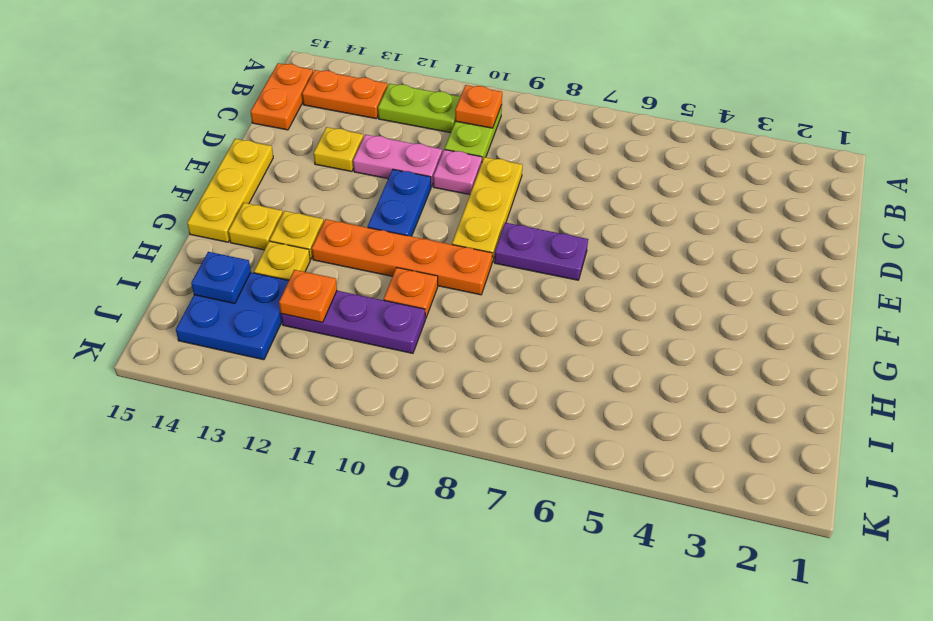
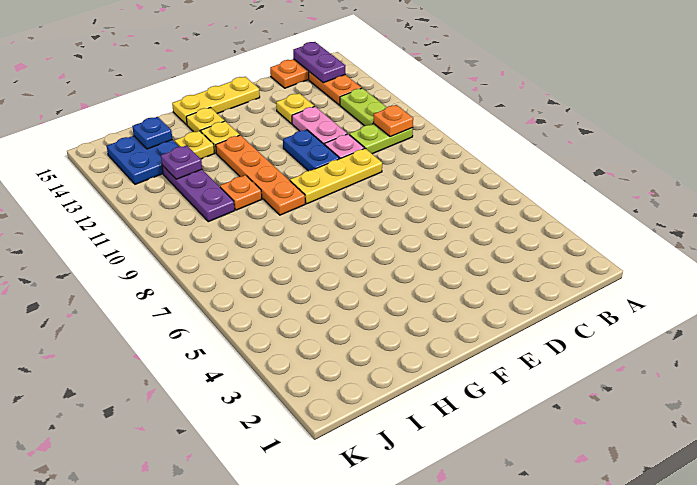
blue 1x2 plate [368,169,431,236] -> blue 1x2 plate turned to [283,130,340,171]
purple 1x2 plate [494,223,588,280] -> purple 1x2 plate moved to [293,42,345,83]
orange 1x1 plate [279,270,337,322] -> purple 1x1 plate [161,145,202,179]

